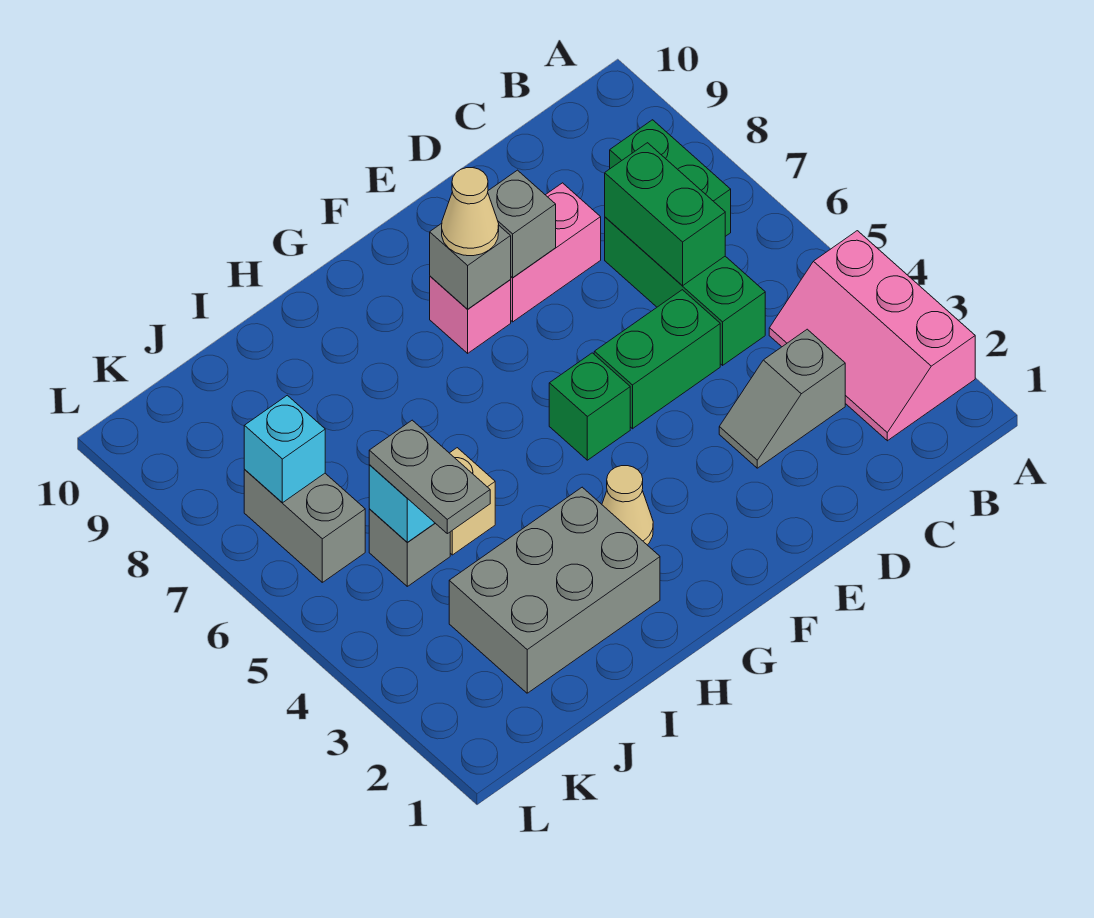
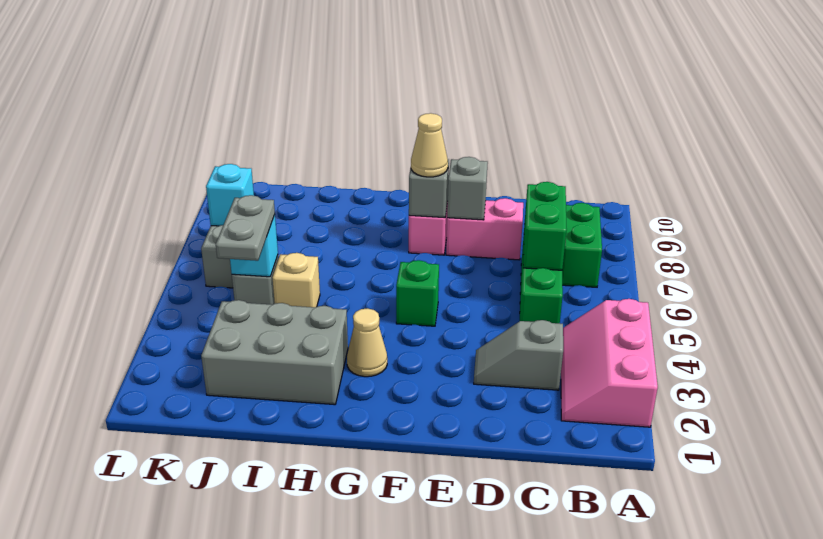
green 1x2 brick [594,290,720,429] -> none

